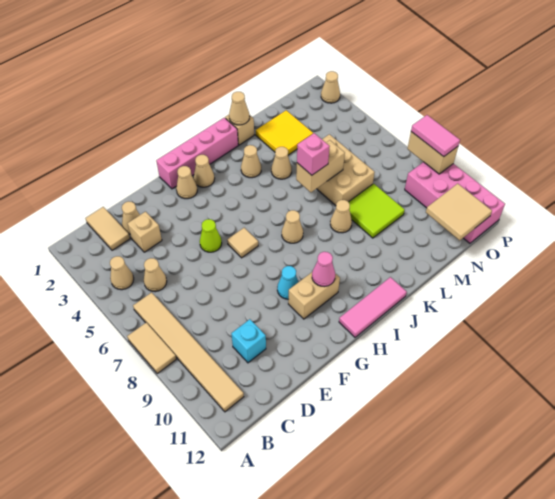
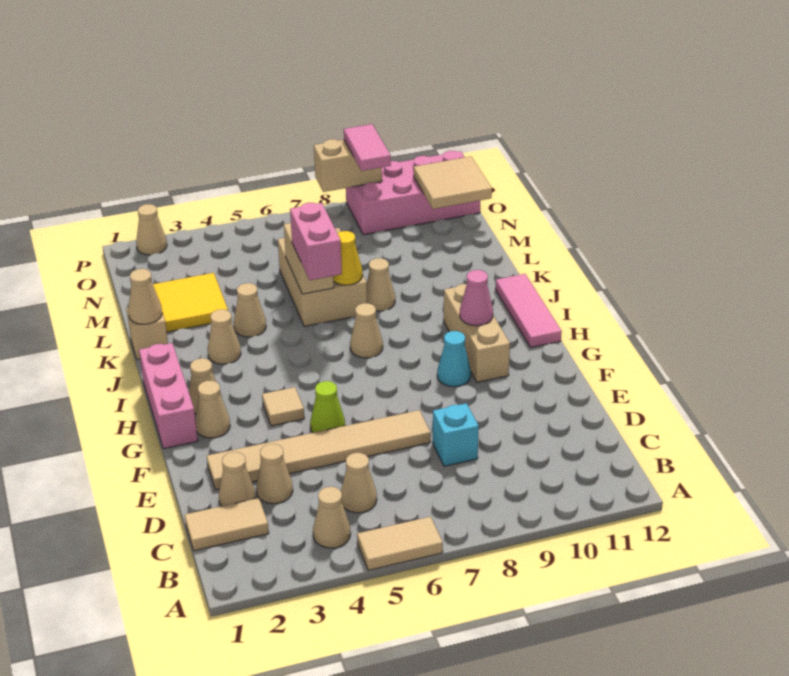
tan 1x2 tile [127,323,176,374] -> tan 1x2 tile moved to [357,516,443,570]
tan 1x6 tile [133,292,244,412] -> tan 1x6 tile moved to [207,410,431,490]
tan 1x1 brick [128,212,162,252] -> tan 1x1 cone [256,444,293,504]
cyan 1x1 brick [231,319,266,363] -> cyan 1x1 brick moved to [433,403,479,466]
pink 1x4 brick [156,118,238,189] -> pink 1x3 brick [139,343,198,449]
tan 1x1 tile [227,228,258,258] -> tan 1x1 tile moved to [262,387,305,426]
tan 1x2 brick [288,272,340,319] -> tan 1x3 brick [443,284,510,382]
pink 1x1 brick [297,133,330,175] -> pink 1x2 brick [290,203,342,280]
none -> yellow 1x1 cone [333,231,363,285]
tan 2x3 brick [317,134,375,206] -> tan 2x3 brick turned to [278,228,367,327]
lime 2x2 tile [349,184,405,238] -> none
pink 1x2 tile [411,115,460,157] -> pink 1x2 tile turned to [344,124,391,171]

